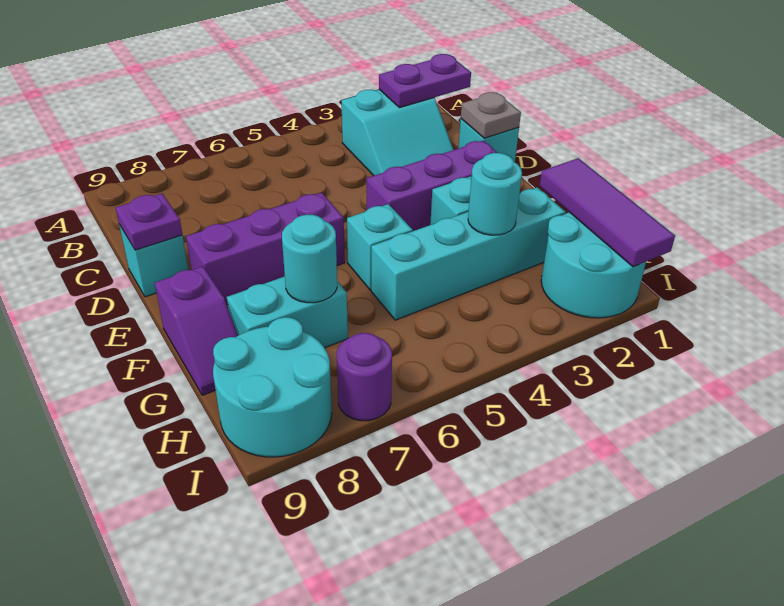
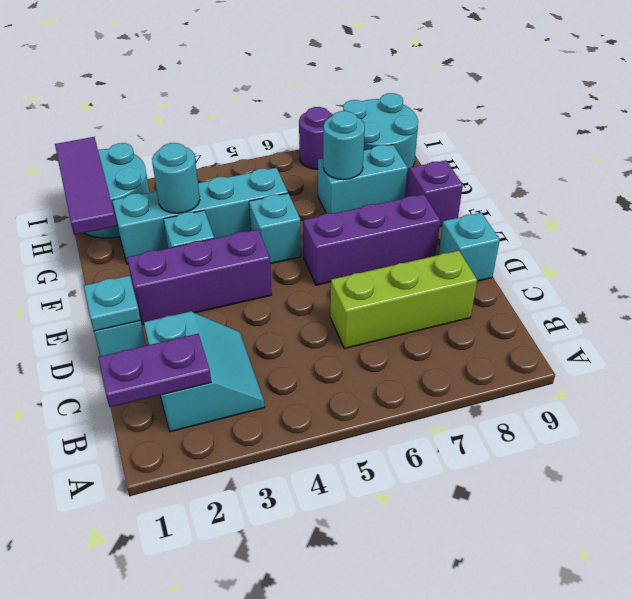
cyan 2x2 slope [342,90,454,176] -> cyan 2x2 slope turned to [144,311,265,432]
none -> lime 1x3 brick [330,251,477,349]
grey 1x1 plate [461,92,521,138] -> cyan 1x1 plate [84,276,141,331]
purple 1x1 plate [116,193,182,250] -> none

